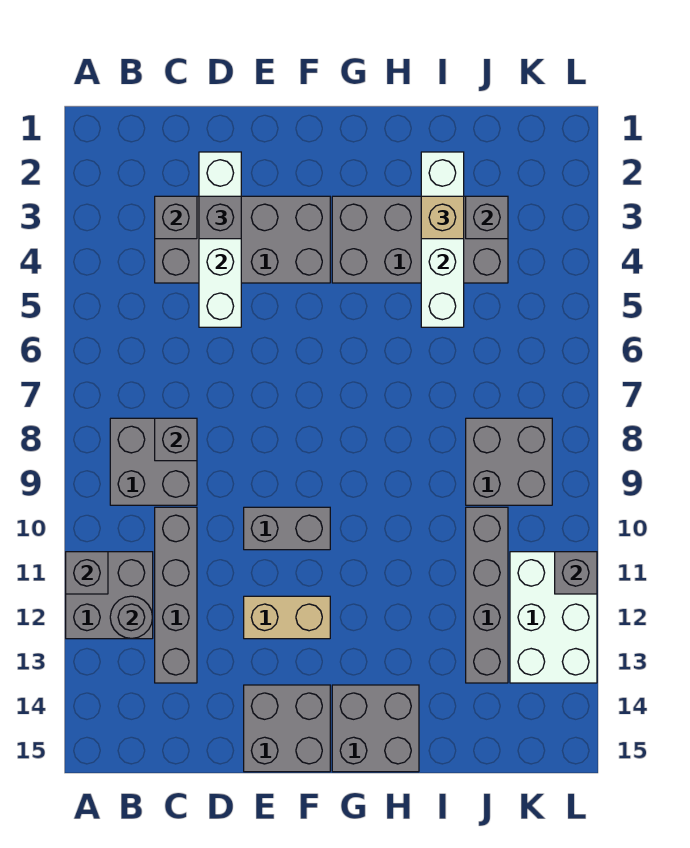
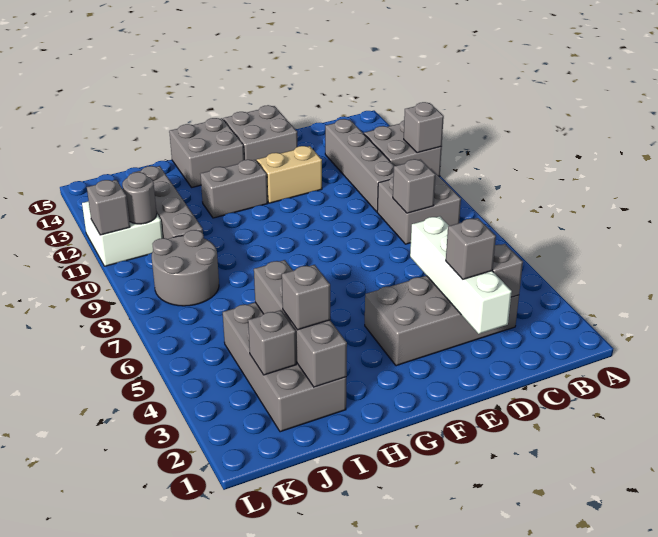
grey 1x1 round brick [110,596,153,638] -> grey 1x1 round brick moved to [122,172,157,224]
grey 1x2 brick [244,507,330,550] -> grey 1x2 brick moved to [200,160,268,218]
grey 2x4 brick [332,196,508,283] -> grey 2x4 brick turned to [223,302,346,432]
white 1x4 brick [421,152,464,327] -> grey 1x4 brick [254,260,347,387]
tan 1x1 brick [421,196,464,239] -> grey 1x1 brick [282,265,330,330]
grey 2x2 brick [466,418,552,505] -> grey 2x2 round brick [152,230,219,306]
white 2x3 brick [510,552,597,683] -> white 2x2 brick [82,201,163,266]

